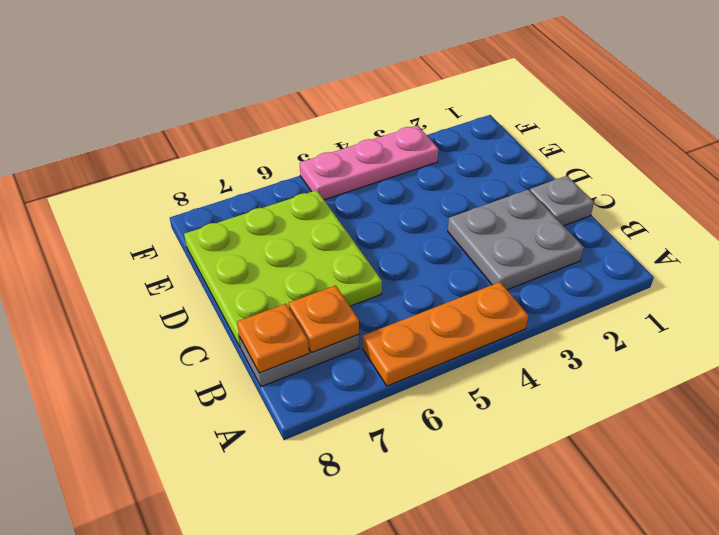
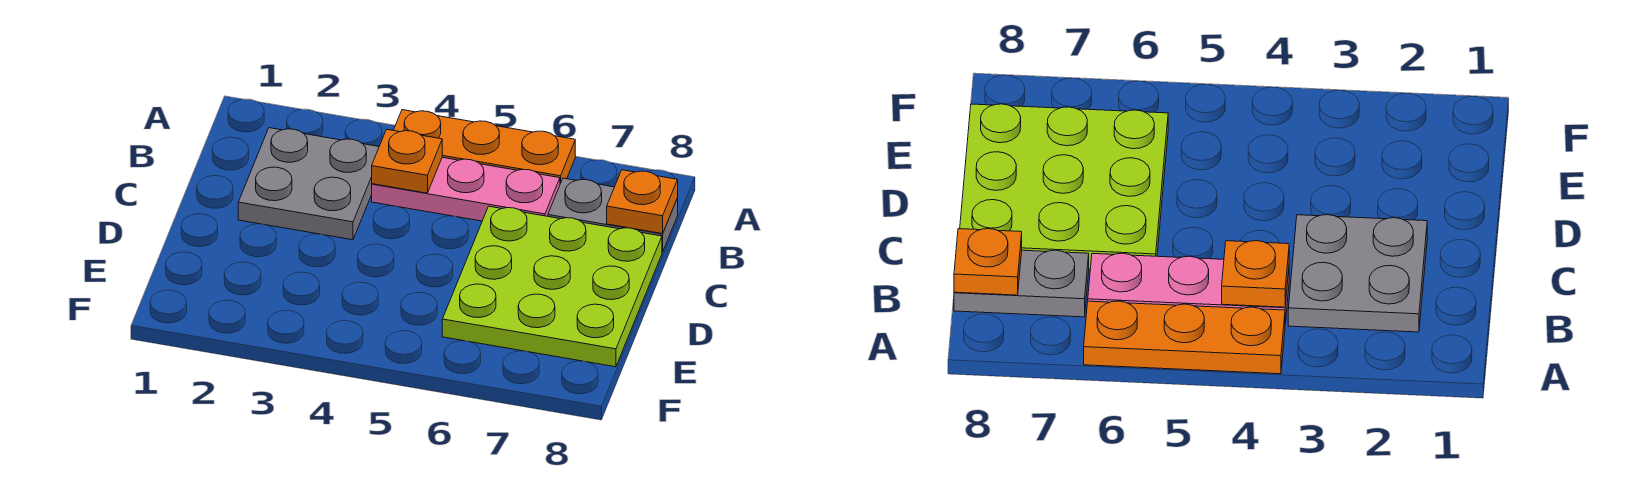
orange 1x1 plate [289,285,359,353] -> orange 1x1 plate moved to [372,129,442,193]
grey 1x1 plate [530,176,594,226] -> none
pink 1x3 plate [300,125,438,200] -> pink 1x3 plate moved to [372,157,560,221]

